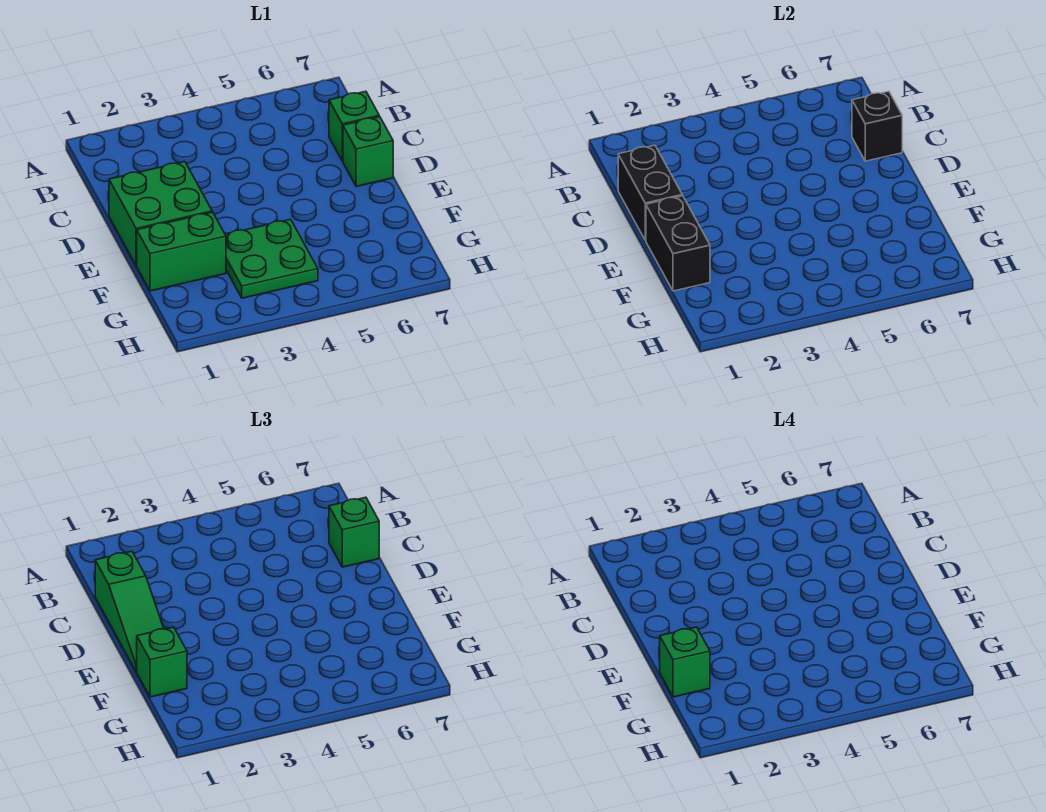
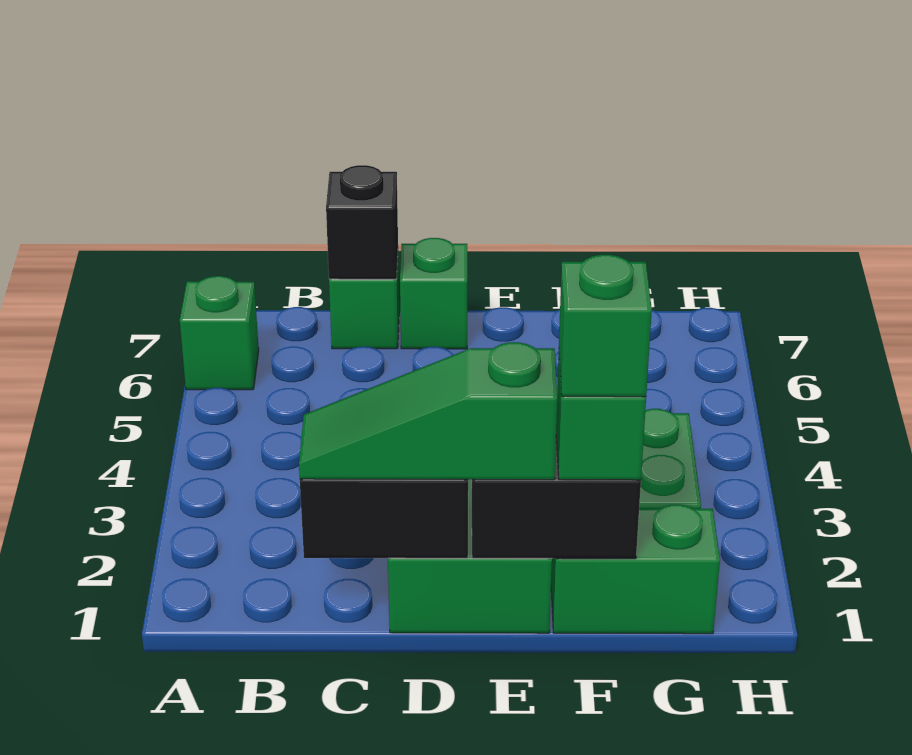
green 1x3 slope [95,551,164,672] -> green 1x3 slope turned to [299,342,557,480]
green 1x1 brick [329,497,379,567] -> green 1x1 brick moved to [180,276,259,390]
green 1x2 brick [137,212,226,291] -> green 1x2 brick turned to [551,505,720,634]

